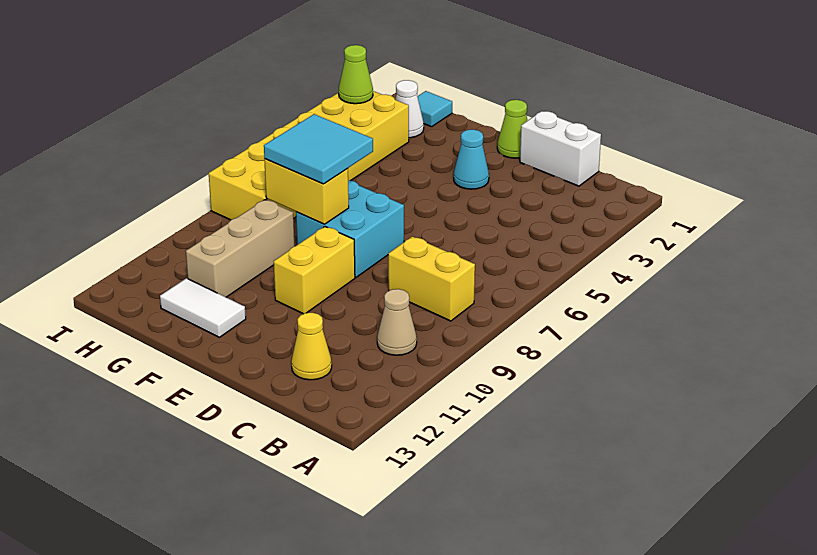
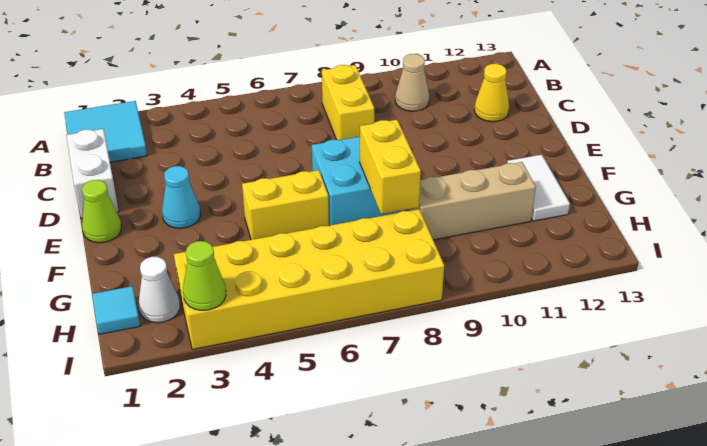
yellow 1x2 brick [274,227,355,314] -> yellow 1x2 brick moved to [242,170,329,240]
cyan 2x2 tile [264,114,373,184] -> cyan 2x2 tile moved to [64,101,147,162]

